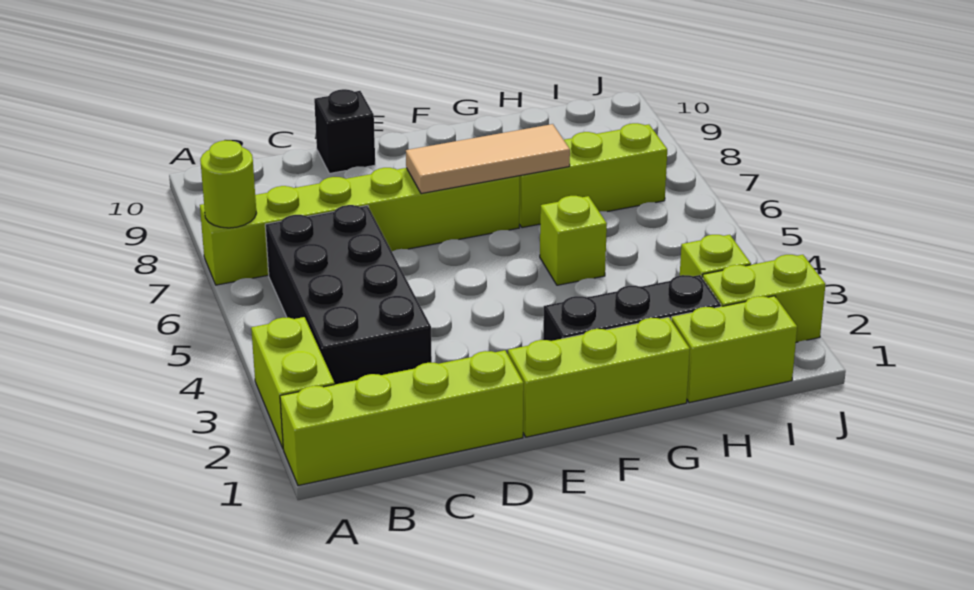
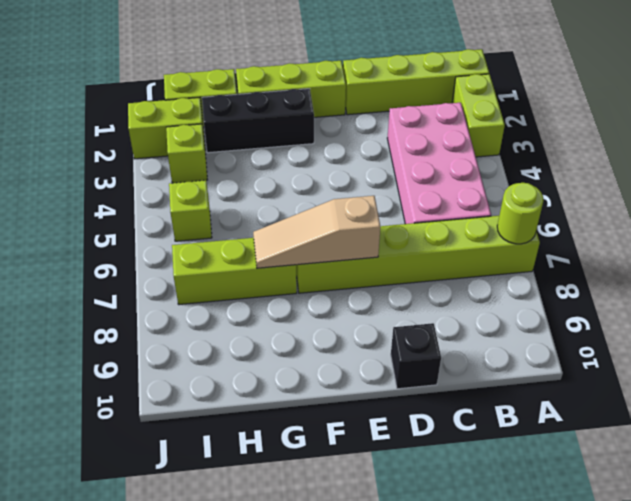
black 2x4 brick [265,205,432,384] -> pink 2x4 brick [387,103,491,224]
tan 1x3 tile [406,124,570,194] -> tan 1x3 slope [253,196,380,268]
lime 1x1 brick [540,196,607,285] -> lime 1x1 brick moved to [169,180,212,241]

